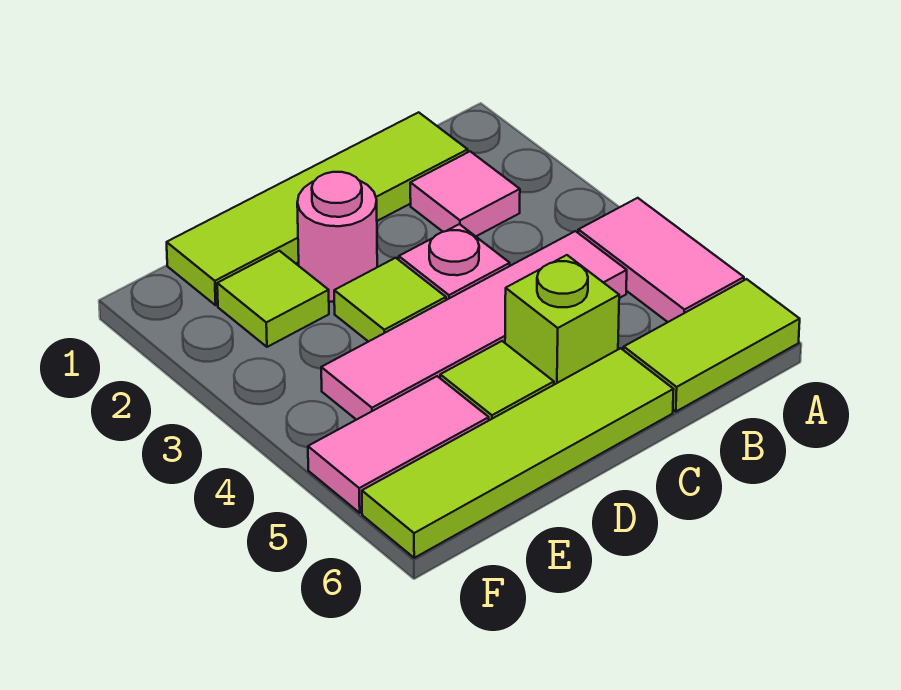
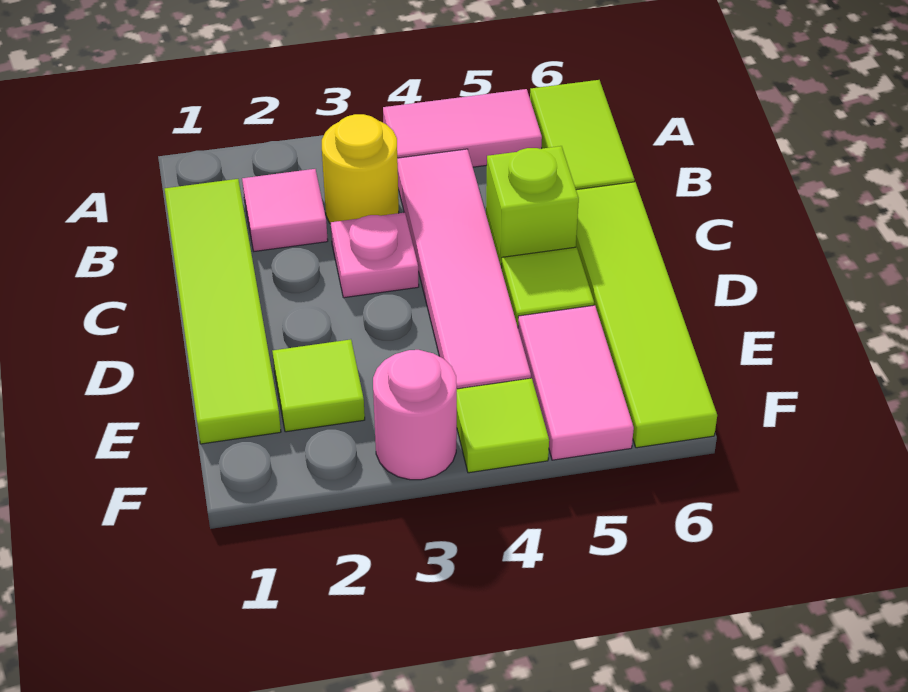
none -> yellow 1x1 round brick [322,114,399,224]
pink 1x1 round brick [297,172,377,302] -> pink 1x1 round brick moved to [373,350,457,480]
lime 1x1 tile [334,258,446,342] -> lime 1x1 tile moved to [457,378,549,473]

